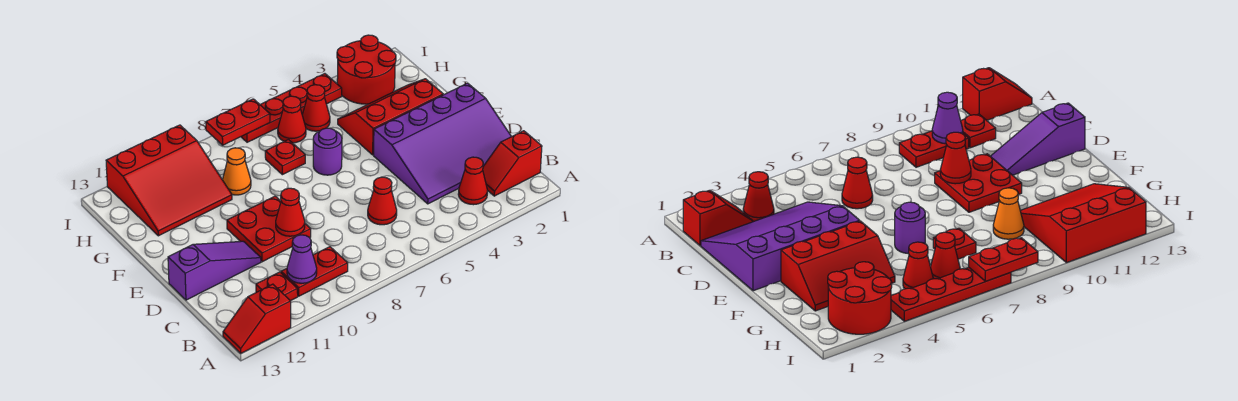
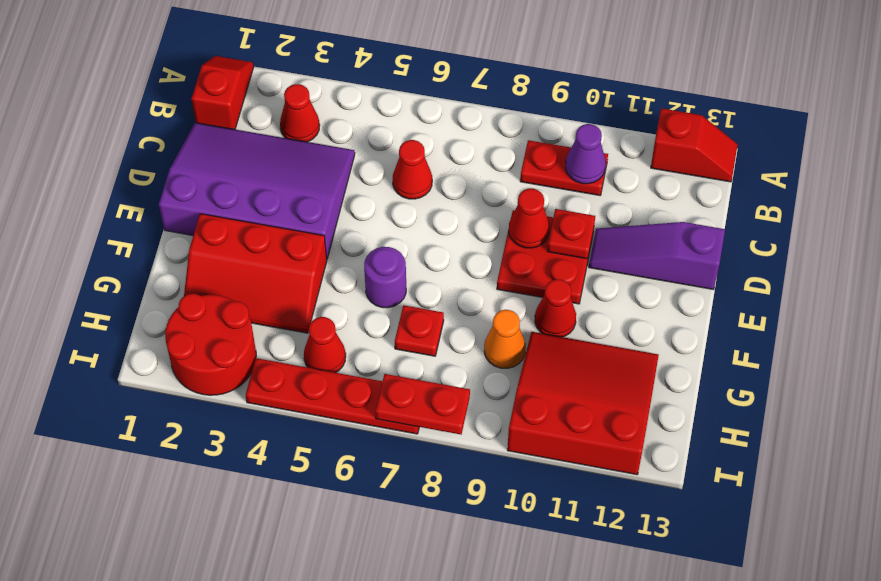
red 1x2 slope [483,131,542,196] -> red 1x2 slope turned to [192,56,254,129]
red 1x1 plate [256,272,298,301] -> red 1x1 plate moved to [547,209,595,259]
red 1x1 cone [278,96,306,143] -> red 1x1 cone moved to [535,279,576,337]

